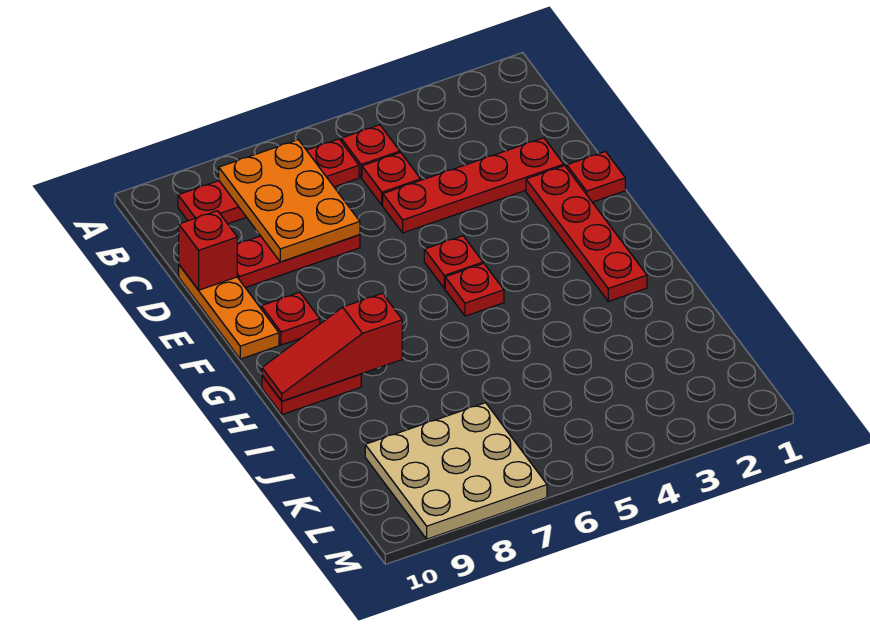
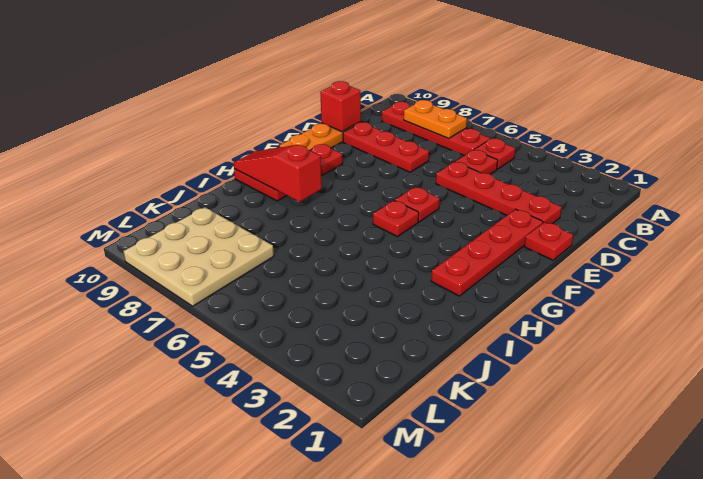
orange 2x3 plate [219,140,360,262] -> orange 1x2 plate [404,100,467,139]

